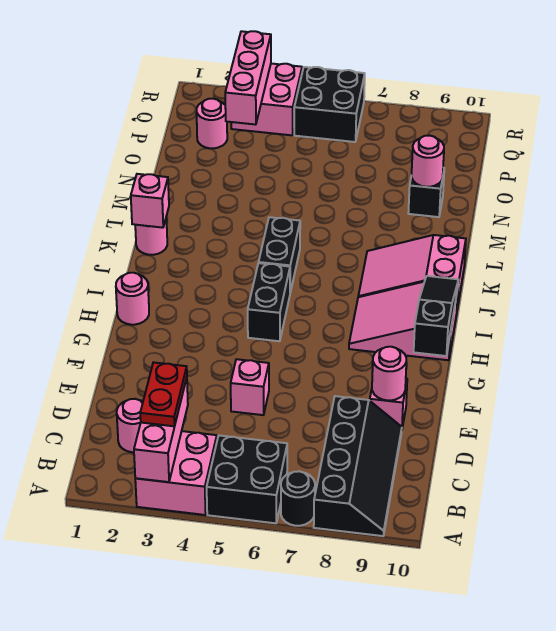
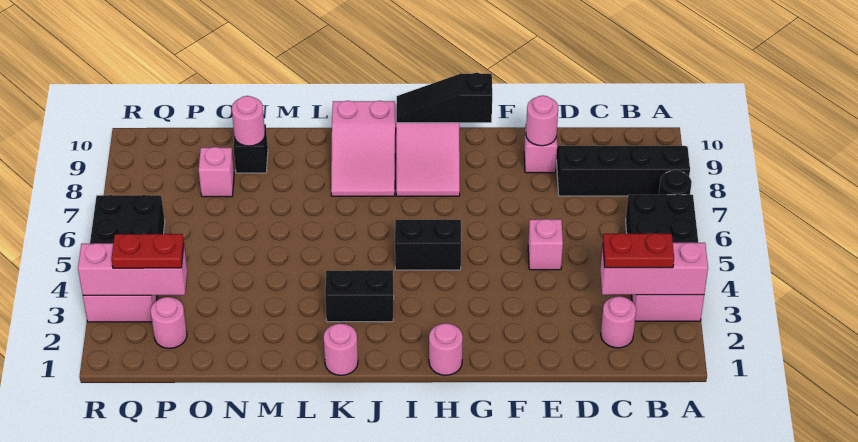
black 1x2 brick [259,217,300,292] -> black 1x2 brick moved to [325,270,394,322]
pink 1x1 brick [131,174,169,228] -> pink 1x1 brick moved to [199,147,234,197]
none -> red 1x2 plate [112,234,184,268]

